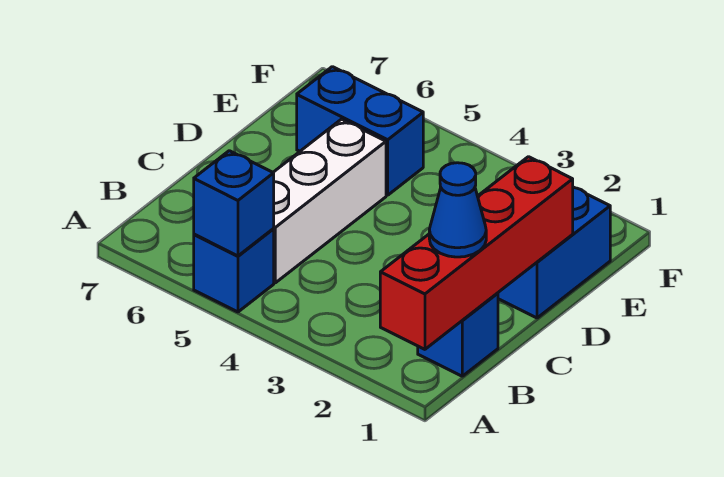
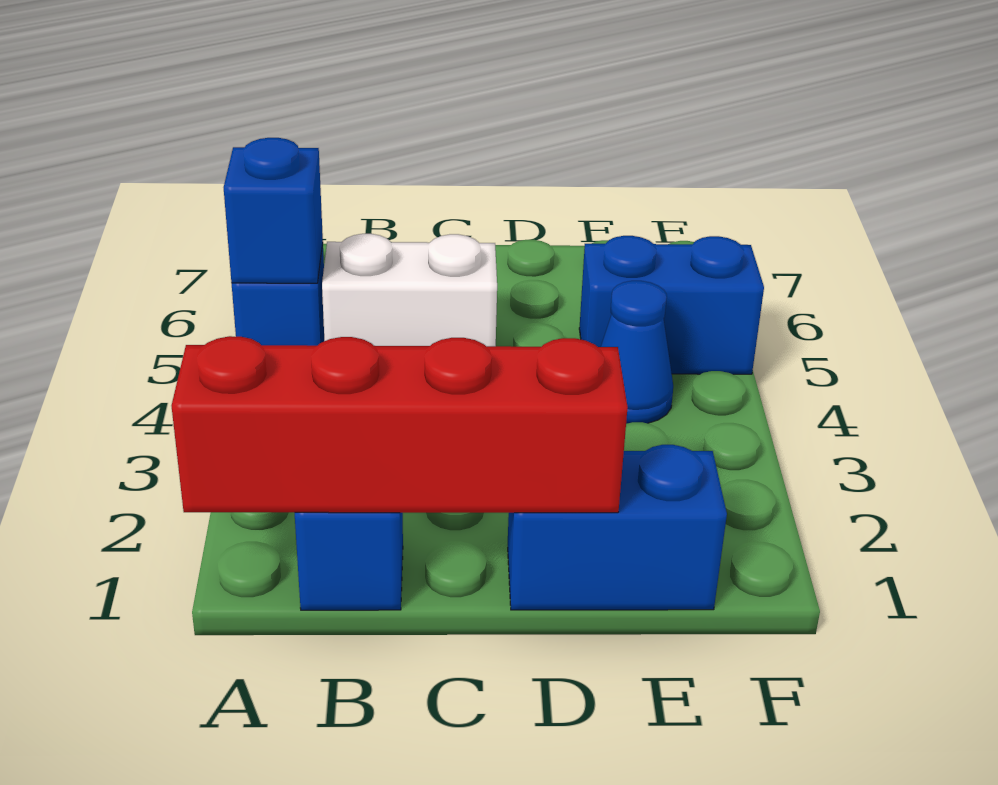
blue 1x1 cone [429,163,486,257] -> blue 1x1 cone moved to [601,281,673,424]
white 1x3 brick [273,119,386,283] -> white 1x2 brick [322,234,497,346]
blue 1x2 brick [297,67,423,195] -> blue 1x2 brick turned to [579,236,764,374]

